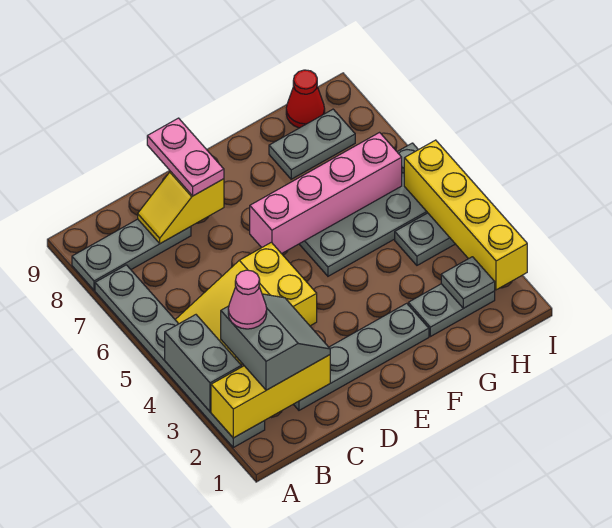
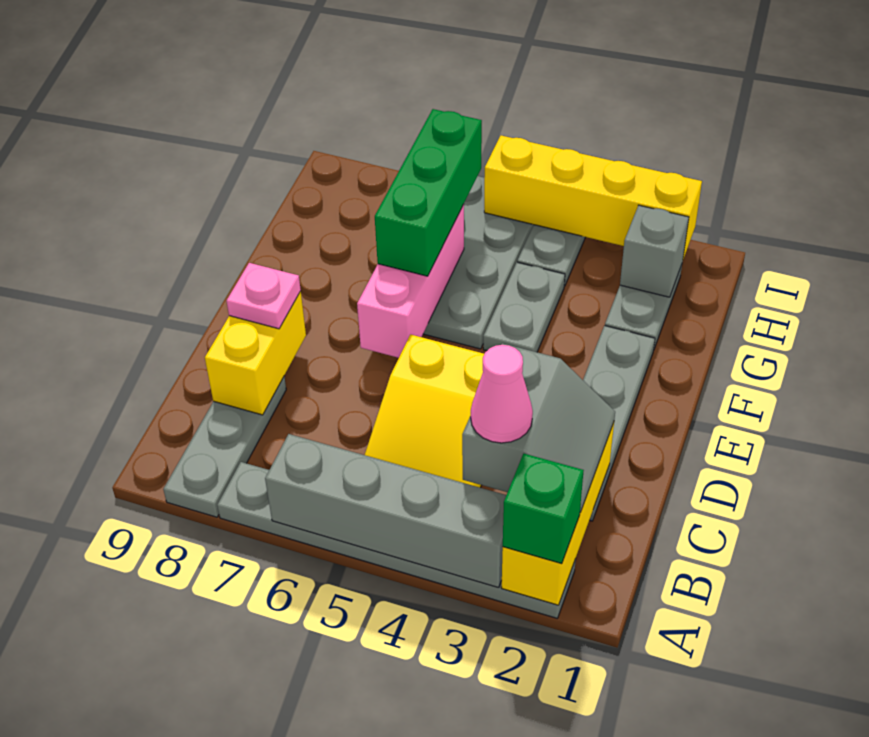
none -> green 1x1 brick [503,454,584,564]
grey 1x2 brick [165,315,241,412] -> grey 1x4 brick [265,434,506,588]
grey 2x2 slope [221,294,330,390] -> grey 2x2 slope turned to [462,343,615,512]
yellow 1x2 slope [138,172,224,244] -> yellow 1x2 brick [205,291,306,415]
pink 1x2 plate [147,118,224,196] -> pink 1x1 plate [227,263,301,329]
pink 1x4 brick [250,133,402,254] -> pink 1x3 brick [357,204,464,358]
none -> green 1x3 brick [375,109,482,276]
grey 1x2 plate [269,109,355,179] -> grey 1x2 plate moved to [483,262,565,352]
grey 1x1 plate [441,257,495,308] -> grey 1x1 brick [620,205,689,297]
red 1x1 cone [286,70,325,128] -> none

